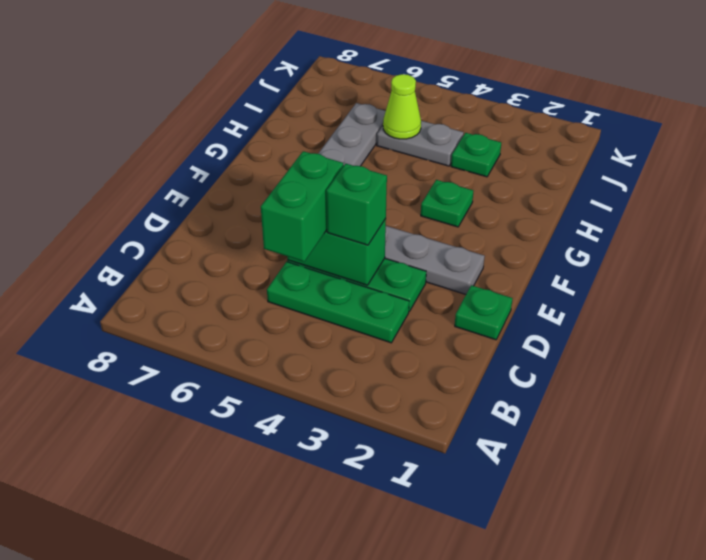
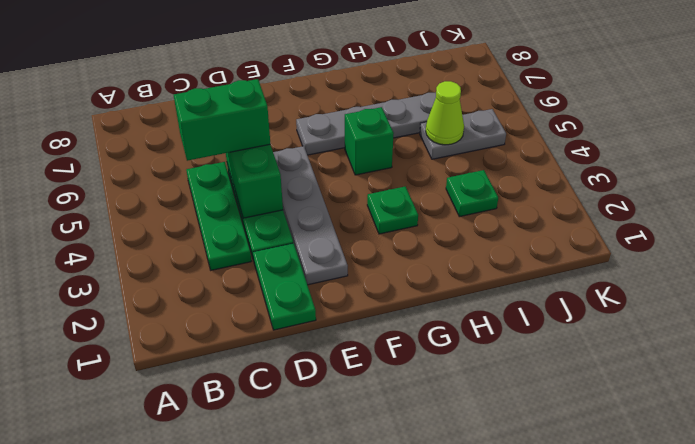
green 1x1 plate [455,285,513,340] -> green 1x2 plate [253,243,316,330]
green 1x1 brick [326,164,387,245] -> green 1x1 brick moved to [345,107,394,175]
grey 1x2 plate [377,121,464,166] -> grey 1x2 plate turned to [420,109,506,159]

